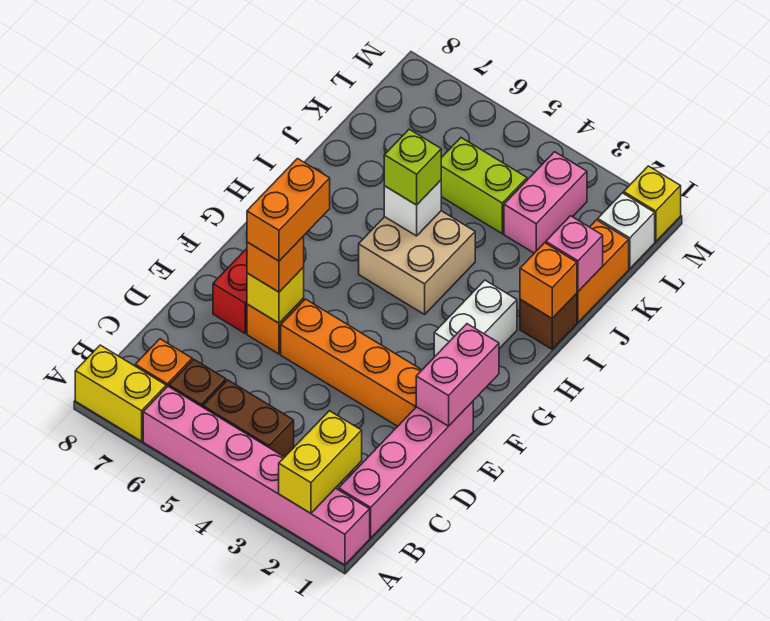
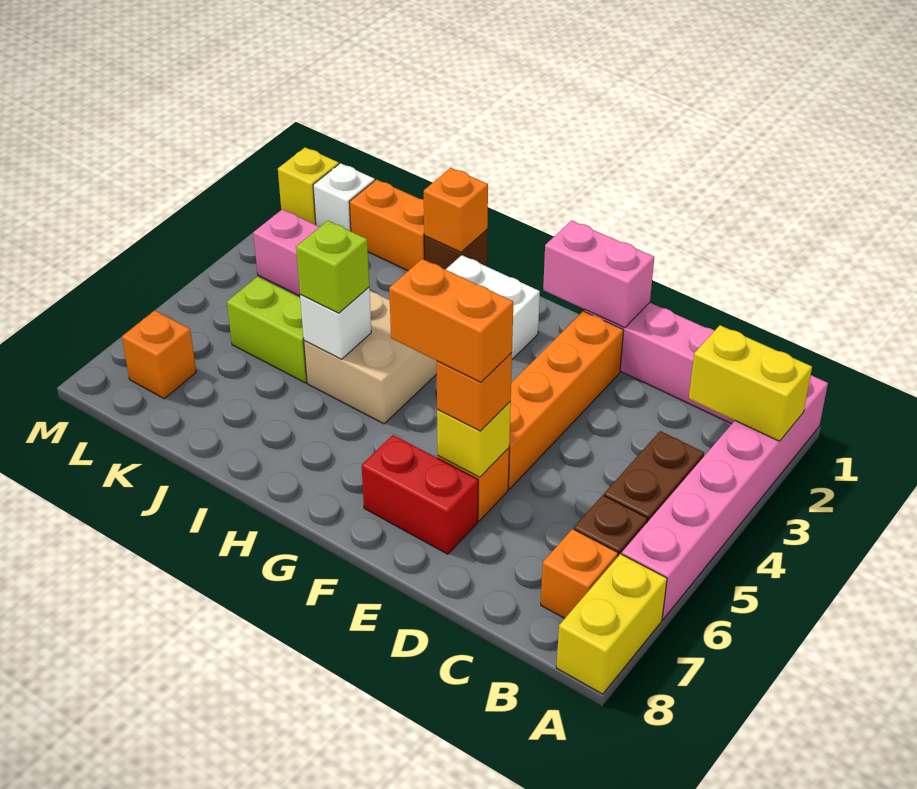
pink 1x1 brick [546,216,603,291] -> none
lime 1x2 brick [441,138,527,234] -> lime 1x2 brick turned to [227,277,307,383]
none -> orange 1x1 brick [122,310,196,399]

